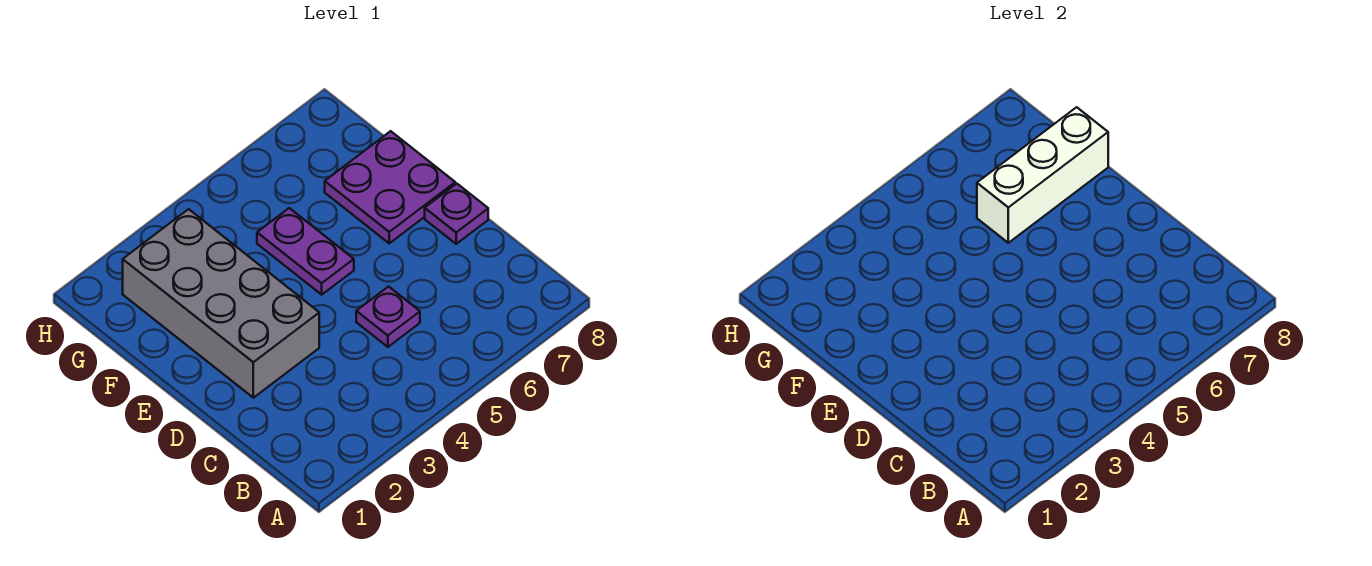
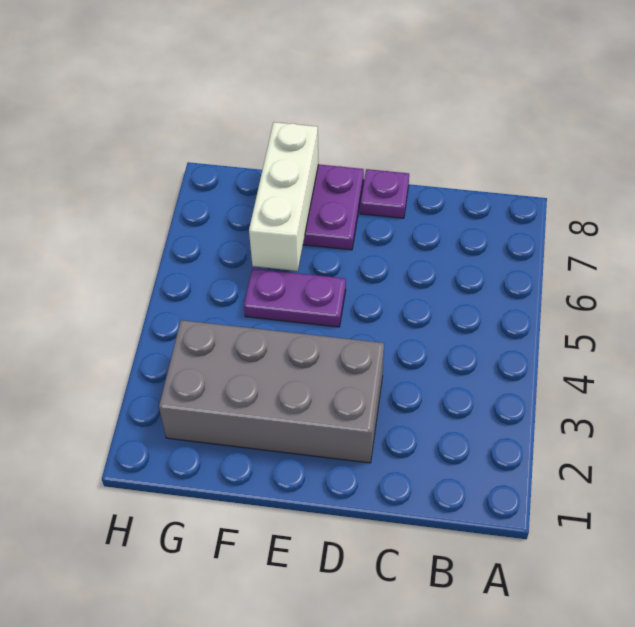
purple 1x1 plate [356,287,420,347] -> none

